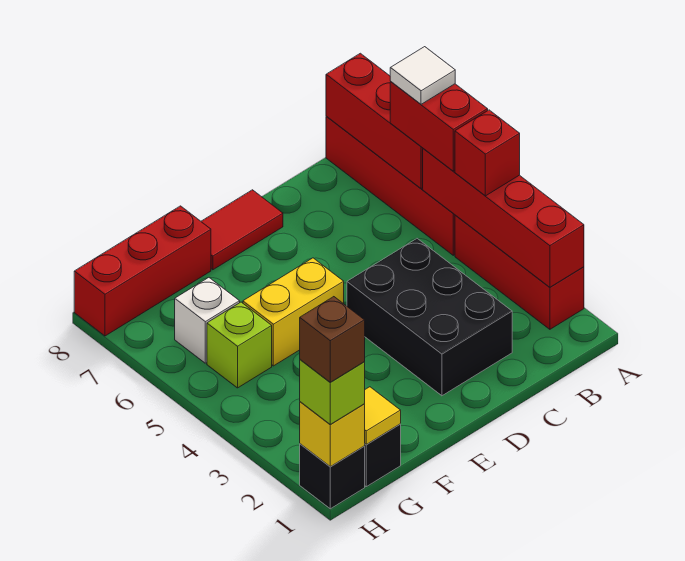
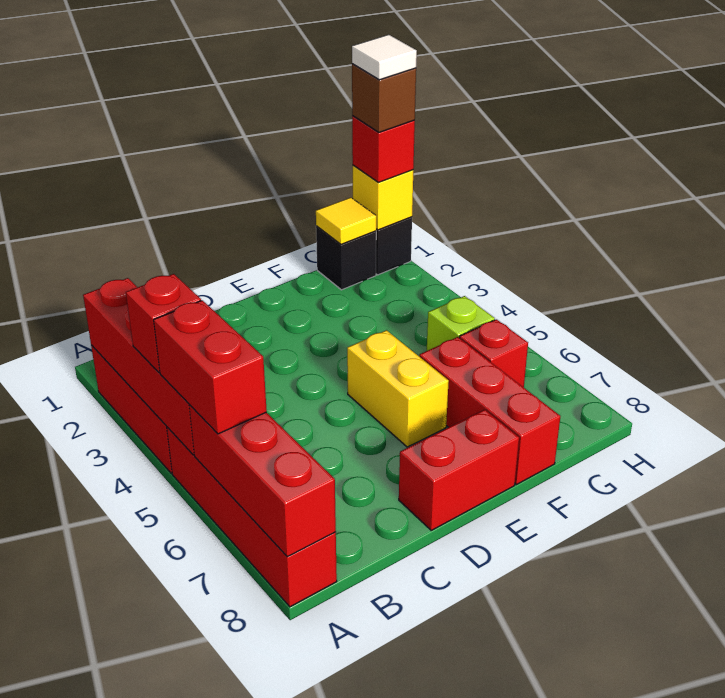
white 1x1 tile [390,47,455,104] -> white 1x1 tile moved to [352,35,417,80]
black 2x3 brick [347,239,512,396] -> none
red 1x2 tile [201,190,283,270] -> red 1x2 brick [399,410,519,530]
yellow 1x2 brick [243,258,344,366] -> yellow 1x2 brick turned to [347,330,449,447]
red 1x3 brick [74,206,211,336] -> red 1x3 brick turned to [419,337,560,485]
white 1x1 brick [175,278,240,363] -> red 1x1 brick [459,319,528,387]
lime 1x1 brick [300,360,365,425] -> red 1x1 brick [352,116,415,182]

